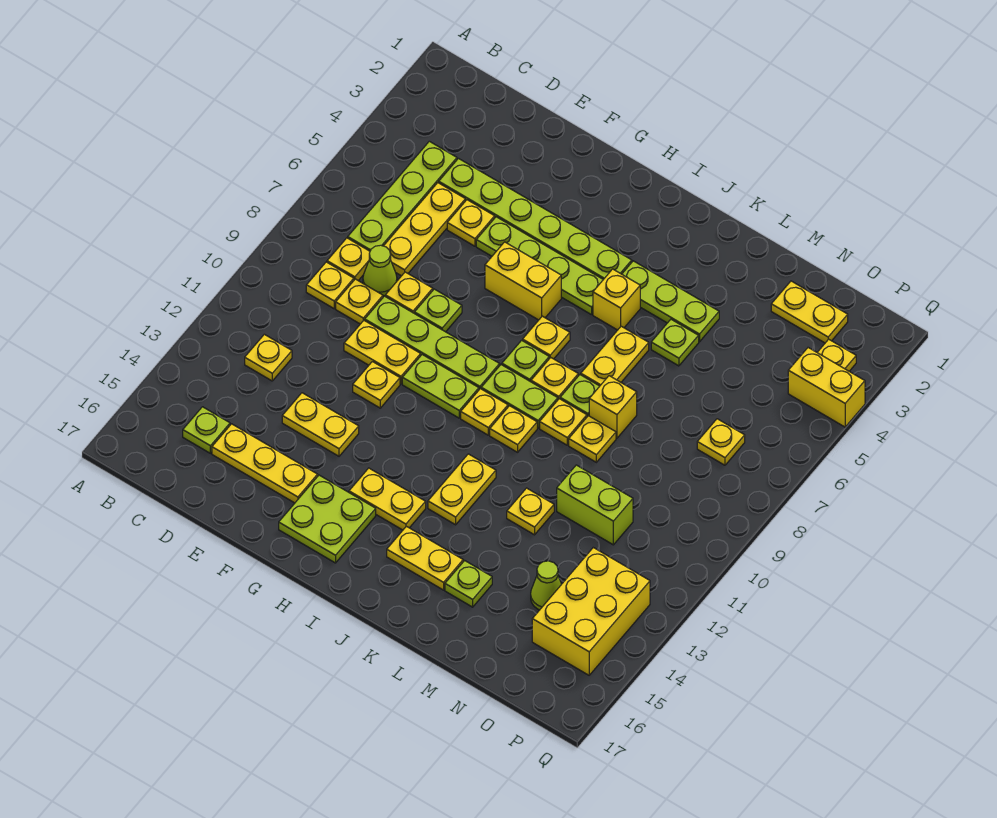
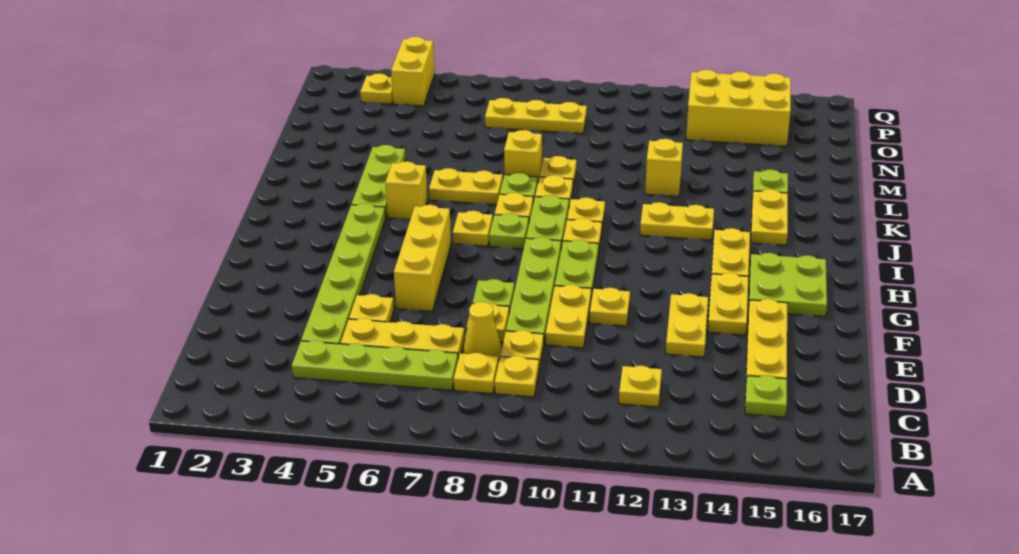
lime 1x1 cone [363,245,397,296] -> yellow 1x1 cone [463,302,501,360]
lime 1x4 plate [476,217,603,315] -> none
yellow 1x2 brick [485,242,561,320] -> yellow 1x3 brick [394,205,451,311]
lime 1x1 plate [651,319,699,366] -> none
yellow 1x1 plate [507,488,554,535] -> yellow 1x1 brick [645,139,683,197]
lime 1x2 brick [557,465,633,545] -> none
yellow 1x2 plate [771,281,848,343] -> yellow 1x2 plate moved to [708,273,749,335]
lime 1x1 cone [531,561,561,610] -> none
yellow 1x1 plate [697,419,745,465] -> yellow 1x3 plate [485,98,587,134]

